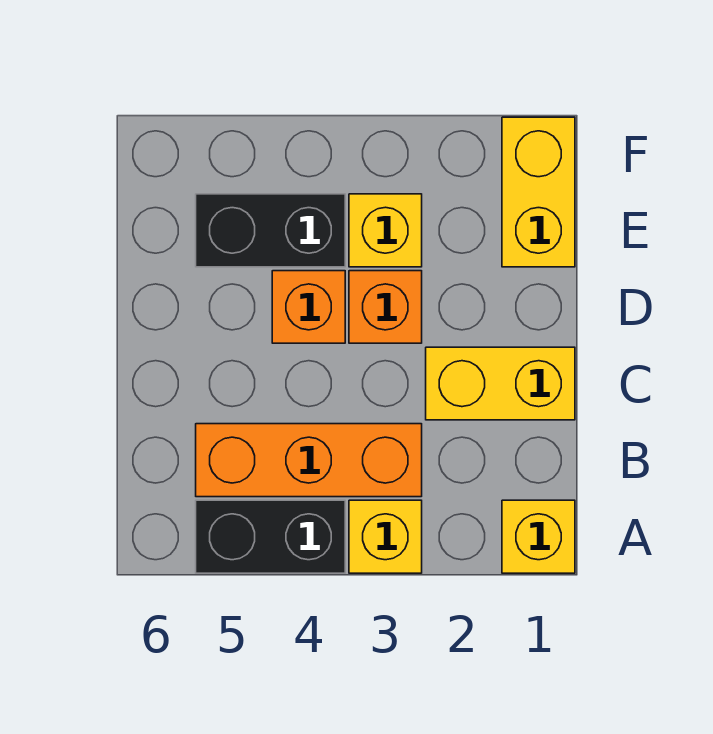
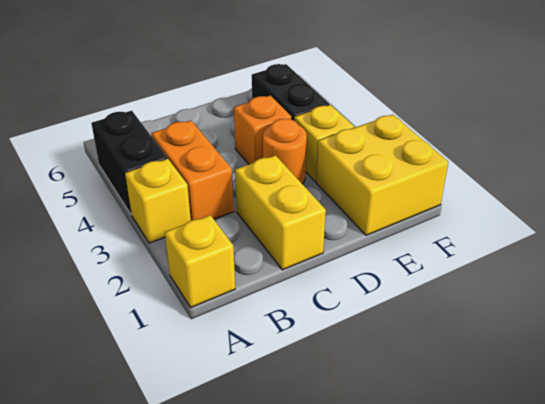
orange 1x3 brick [196,424,422,497] -> orange 1x2 brick [151,121,234,221]
orange 1x1 brick [349,271,422,343] -> orange 1x1 round brick [263,119,307,184]
yellow 1x2 brick [502,117,575,267] -> yellow 2x2 brick [316,114,448,235]

